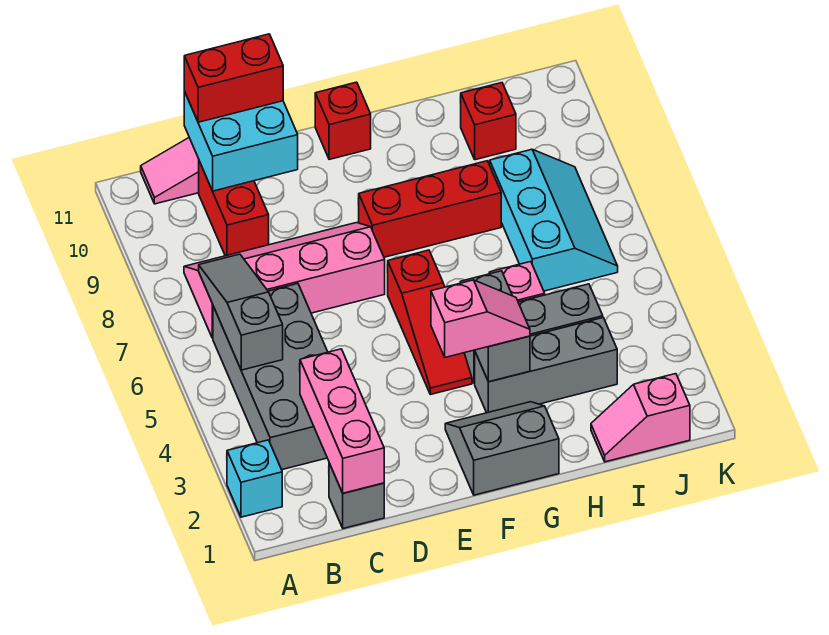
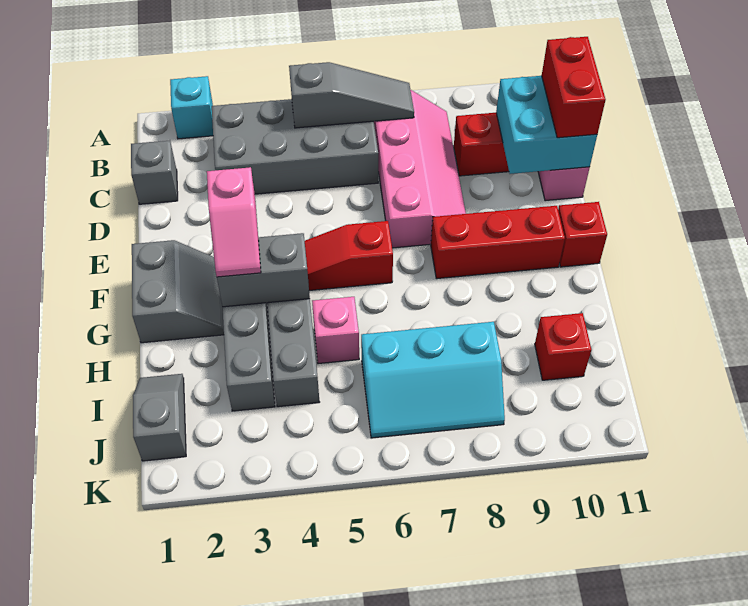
pink 1x3 brick [300,349,384,493] -> none
red 1x3 brick [358,161,501,257] -> red 1x3 brick turned to [431,206,565,279]
pink 1x2 slope [591,374,690,462] -> grey 1x2 slope [133,374,186,461]

